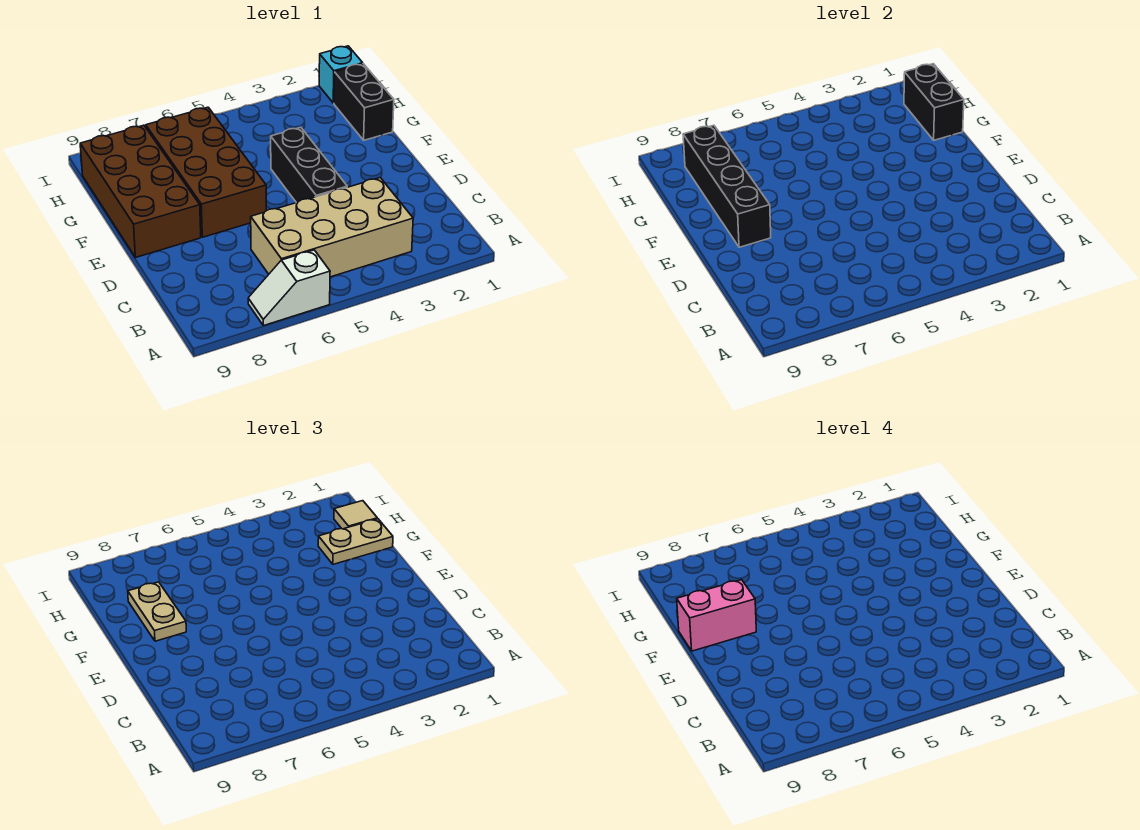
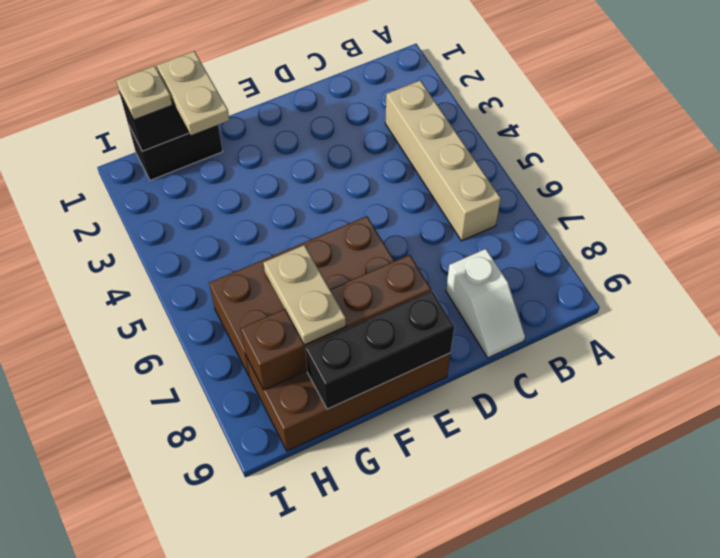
white 1x2 slope [248,250,330,326] -> white 1x2 slope moved to [446,249,525,358]
tan 2x4 brick [251,178,413,277] -> tan 1x4 brick [385,81,501,241]
black 1x3 brick [271,127,347,203] -> black 1x3 brick moved to [305,291,454,409]
black 1x4 brick [683,125,771,247] -> brown 1x4 brick [241,255,431,390]
tan 1x2 plate [128,582,186,641] -> tan 1x2 plate turned to [264,245,346,345]
pink 1x2 brick [677,580,756,651] -> none
tan 1x1 tile [334,501,377,529] -> tan 1x1 plate [116,66,172,120]
cyan 1x1 brick [319,46,363,103] -> none

